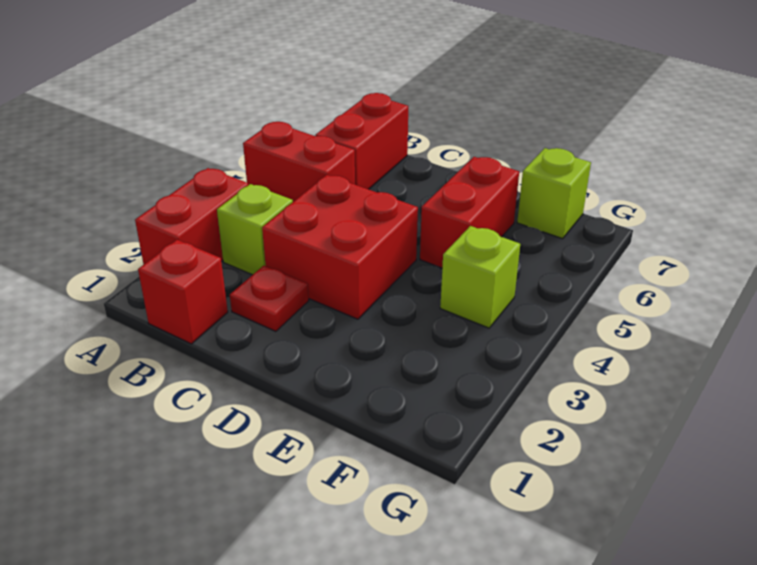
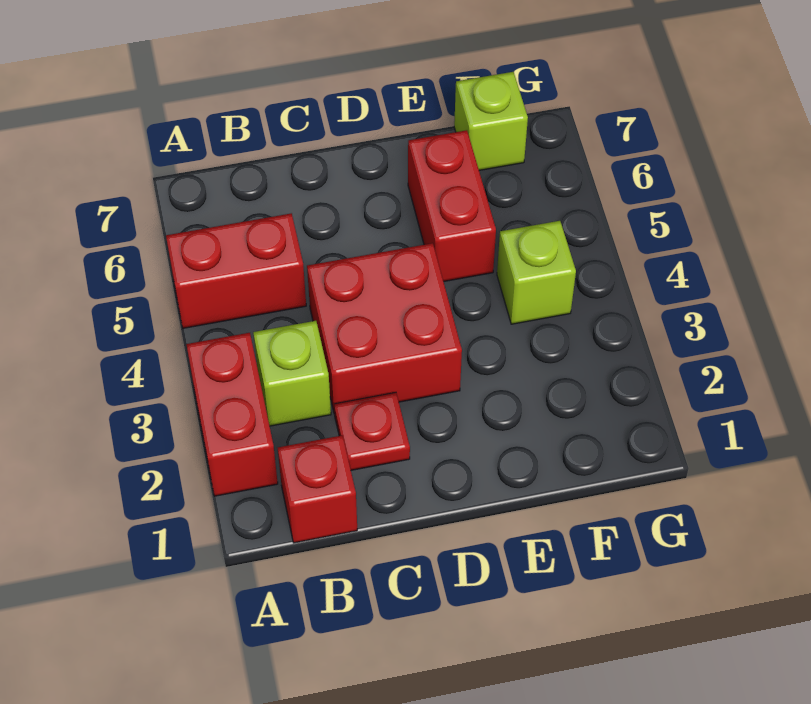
red 1x2 brick [315,93,408,189] -> none

